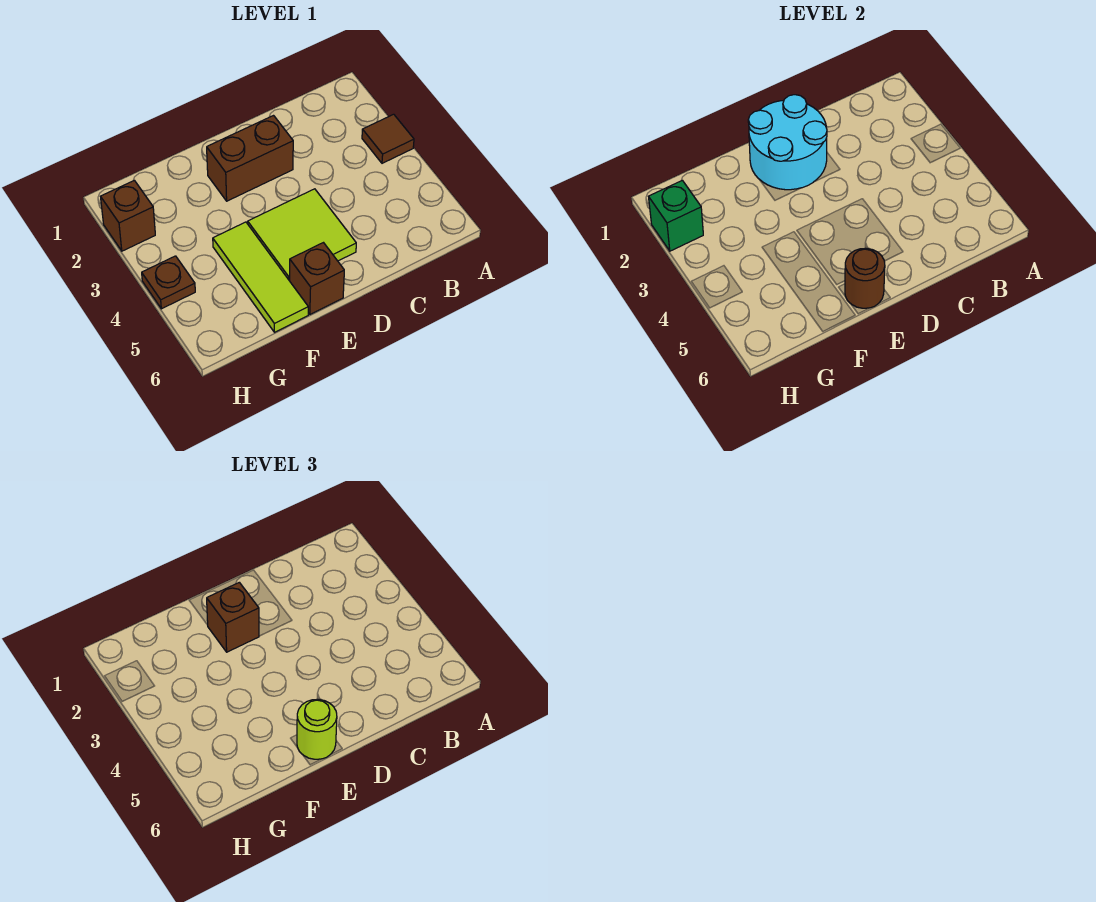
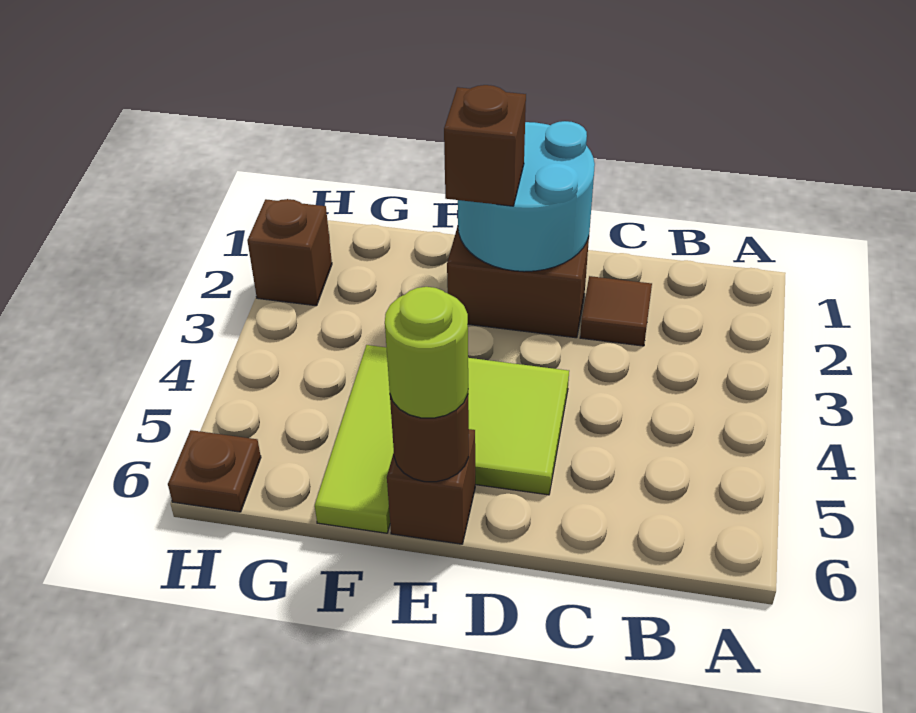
brown 1x1 tile [362,114,414,163] -> brown 1x1 tile moved to [580,276,652,346]
green 1x1 brick [649,180,703,251] -> none
brown 1x1 plate [142,256,195,309] -> brown 1x1 plate moved to [168,430,261,512]

